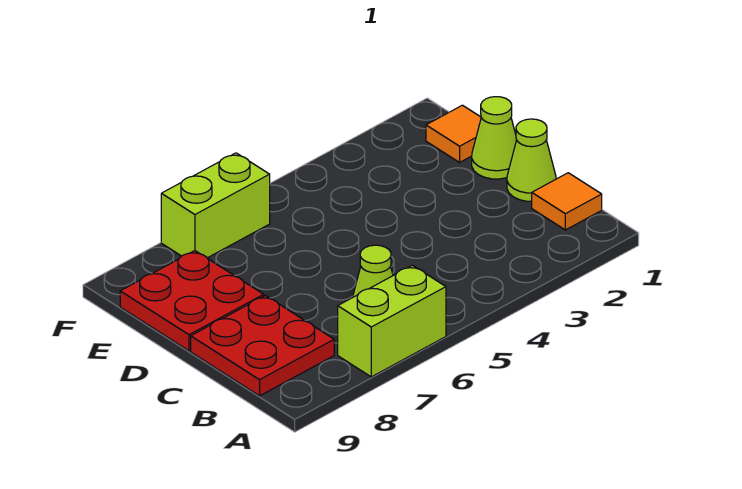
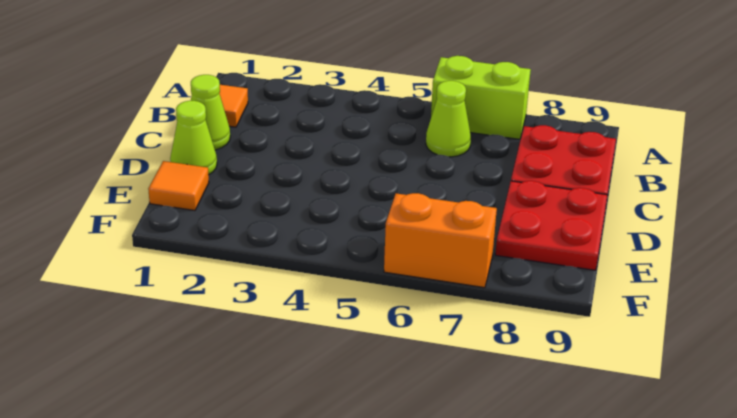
lime 1x2 brick [161,153,270,258] -> orange 1x2 brick [384,193,497,288]

